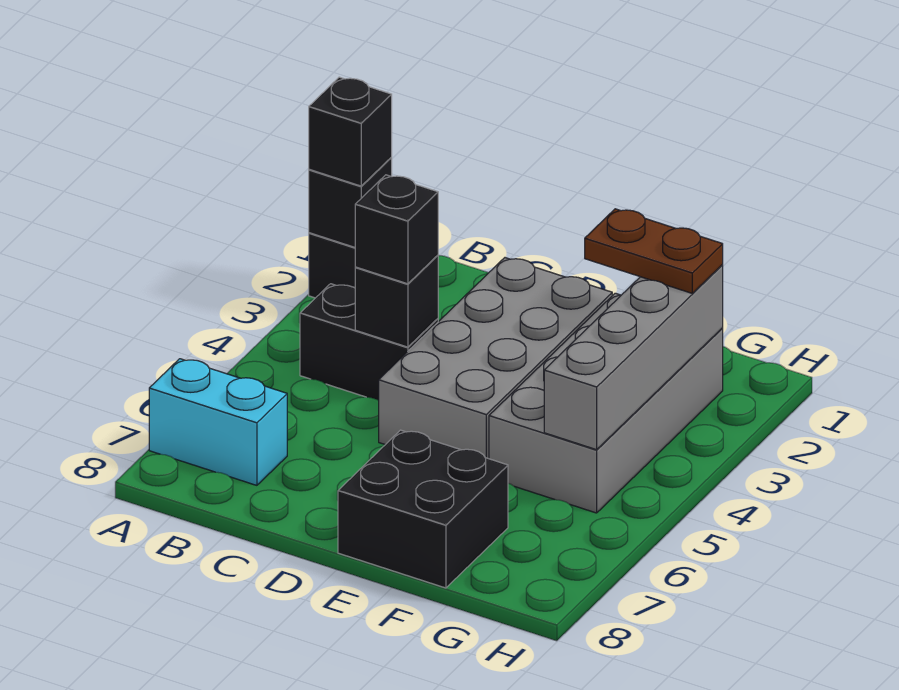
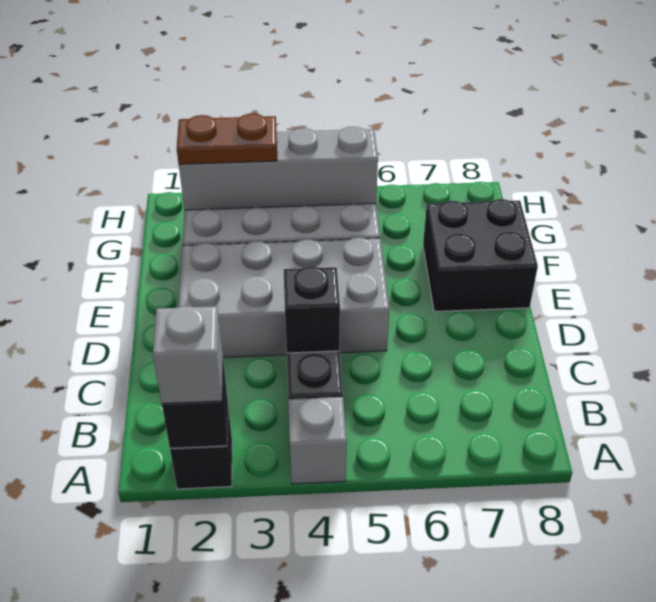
black 1x1 brick [309,77,392,186] -> grey 1x1 brick [153,306,223,404]
none -> grey 1x1 brick [288,397,347,484]
cyan 1x2 brick [149,359,287,485] -> none
black 1x1 brick [355,175,438,284] -> none
brown 1x2 plate [585,209,723,293] -> brown 1x2 plate turned to [177,114,277,164]

